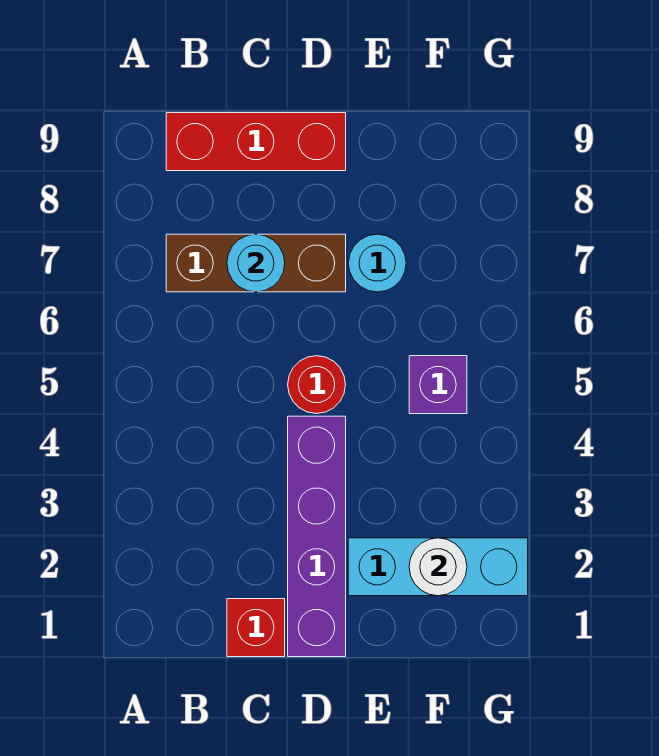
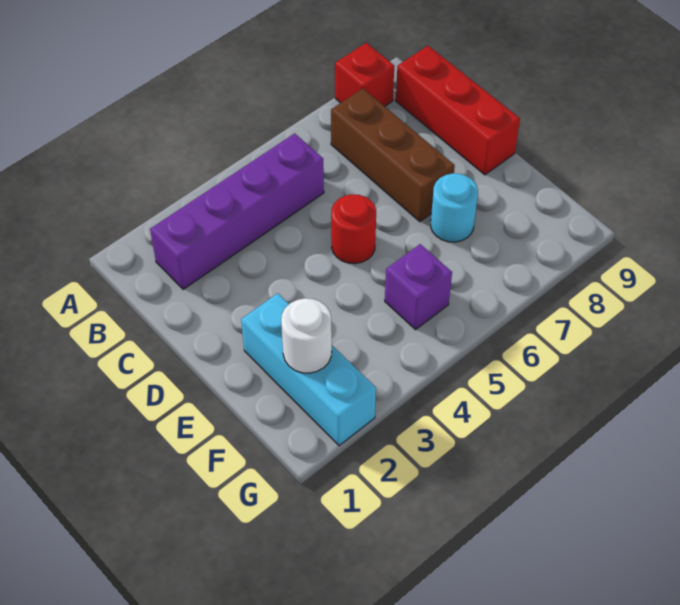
red 1x1 brick [227,599,285,657] -> red 1x1 brick moved to [335,43,394,106]
cyan 1x1 round brick [227,234,285,292] -> none
purple 1x4 brick [288,416,346,657] -> purple 1x4 brick moved to [150,134,324,289]

